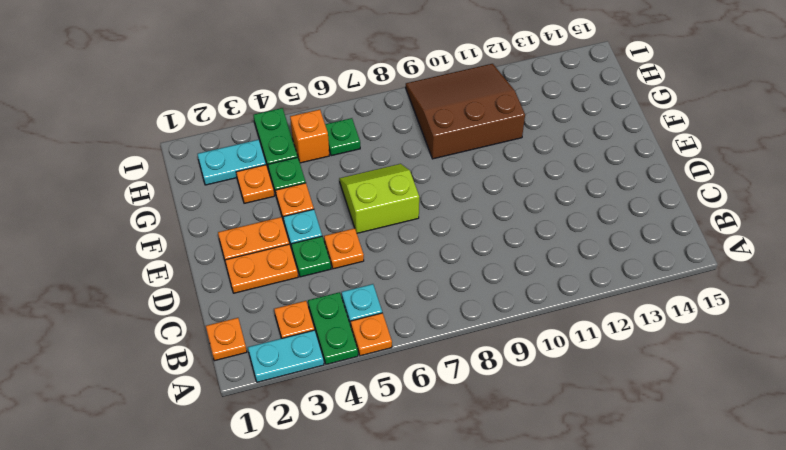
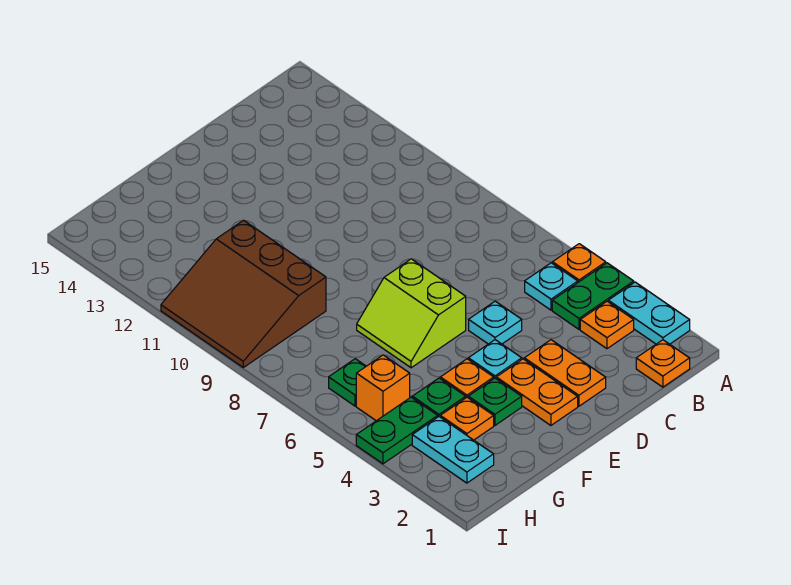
green 1x1 plate [291,236,331,277] -> green 1x1 plate moved to [468,378,522,425]
orange 1x1 plate [324,228,364,269] -> cyan 1x1 plate [469,301,522,344]

